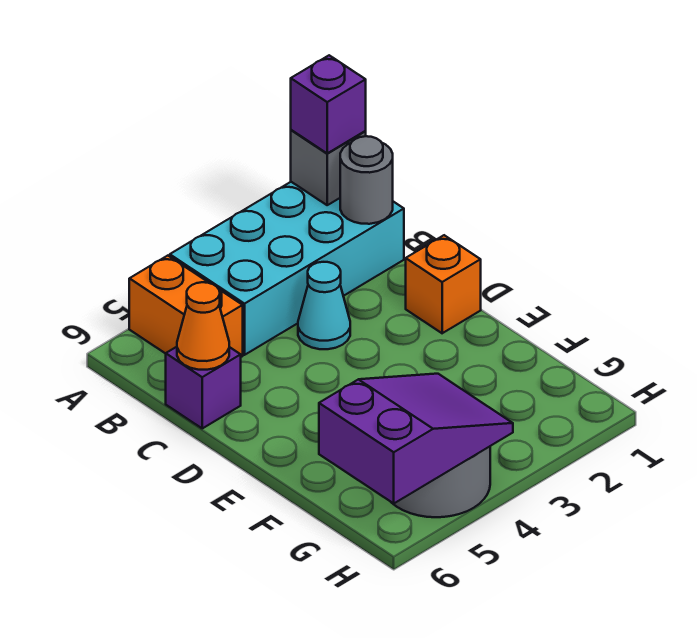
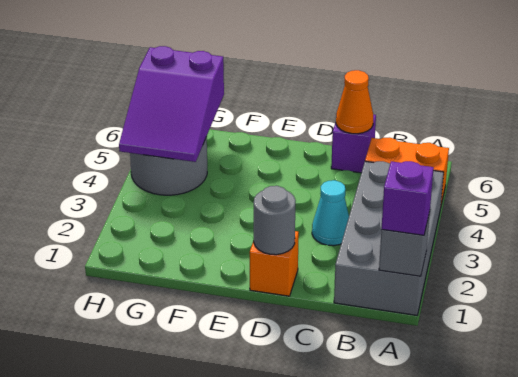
cyan 2x4 brick [170,182,404,355] -> grey 2x4 brick [334,161,444,315]
grey 1x1 round brick [340,136,393,224] -> grey 1x1 round brick moved to [254,186,296,255]

